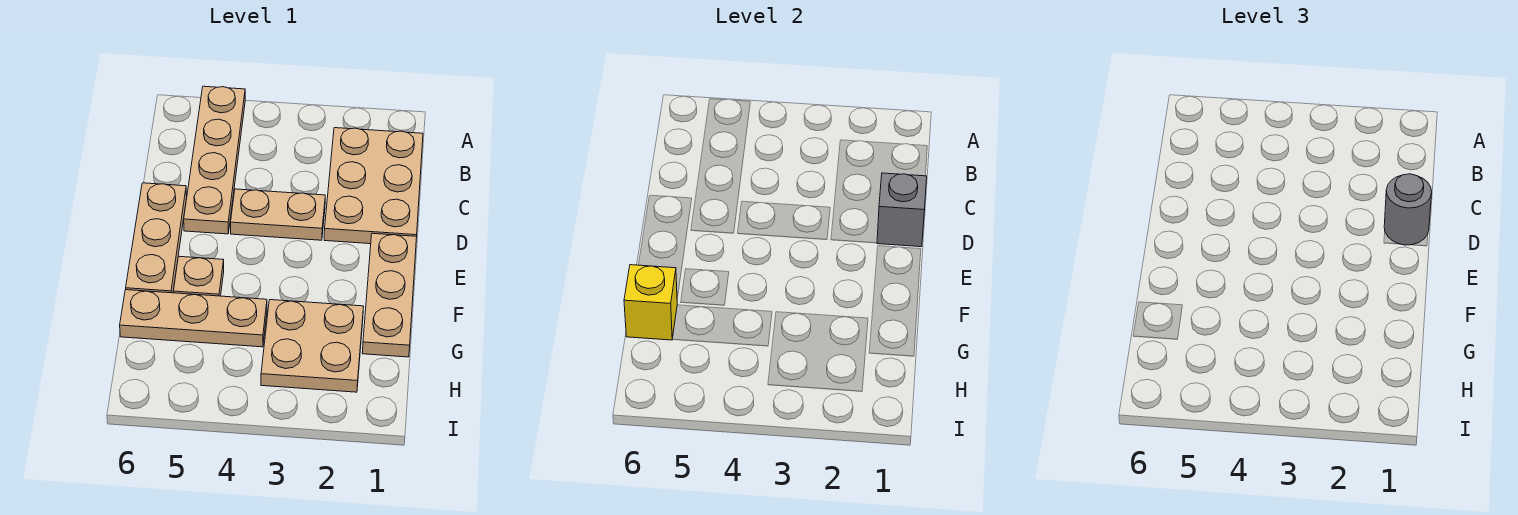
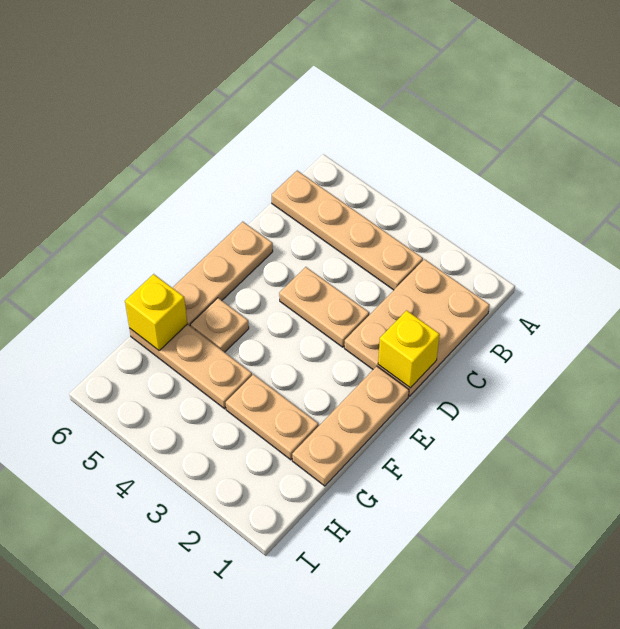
tan 1x4 plate [184,86,245,234] -> tan 1x4 plate turned to [272,171,423,290]
grey 1x1 brick [877,173,927,247] -> yellow 1x1 brick [378,310,440,388]
grey 1x1 round brick [1384,174,1432,245] -> none
tan 2x2 plate [261,300,364,392] -> tan 1x2 plate [226,374,318,460]

